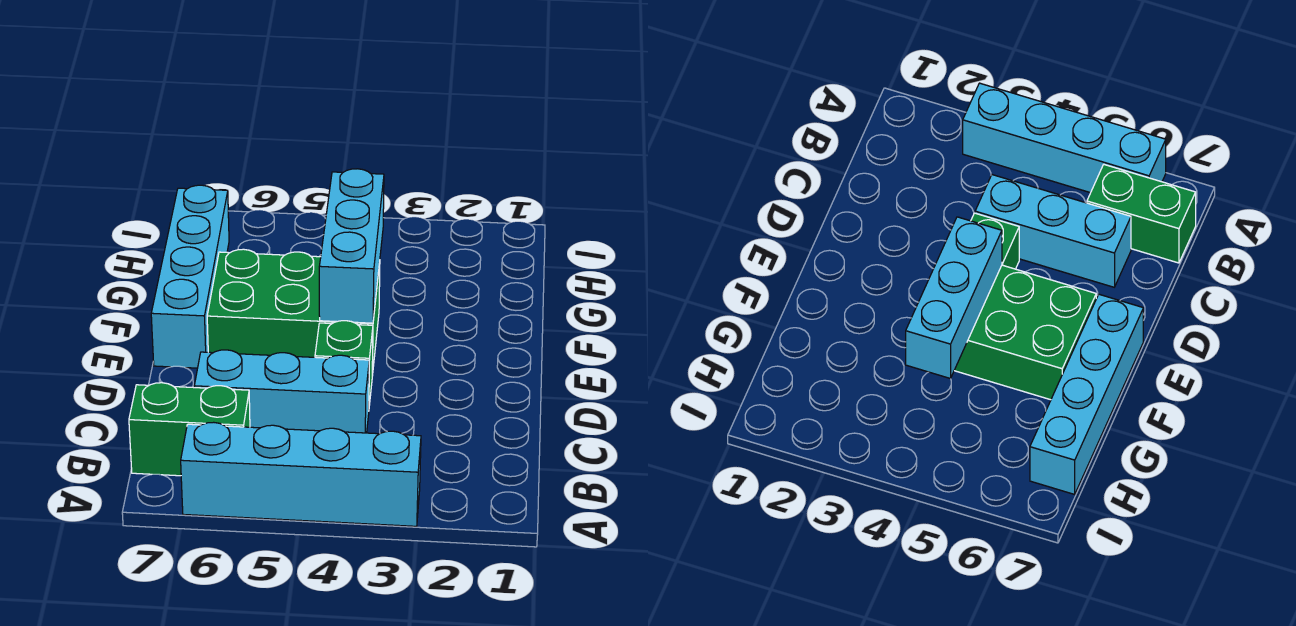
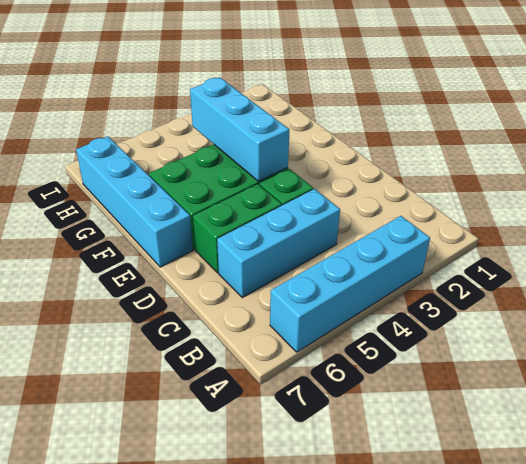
green 1x2 brick [129,383,250,476] -> green 1x2 brick moved to [193,184,282,273]

